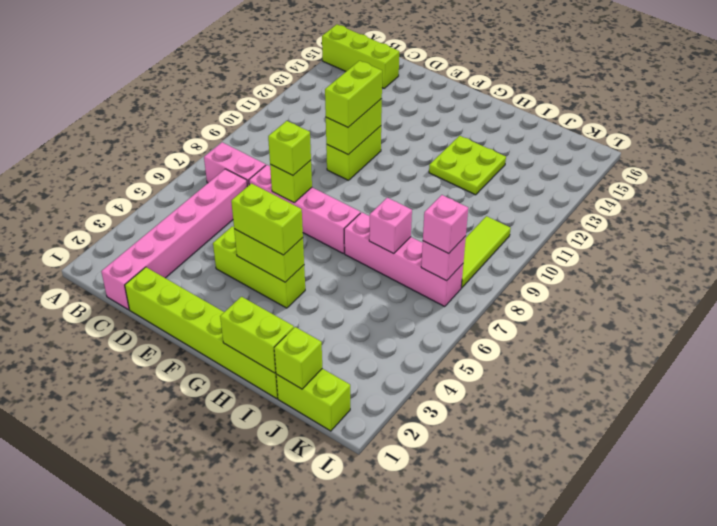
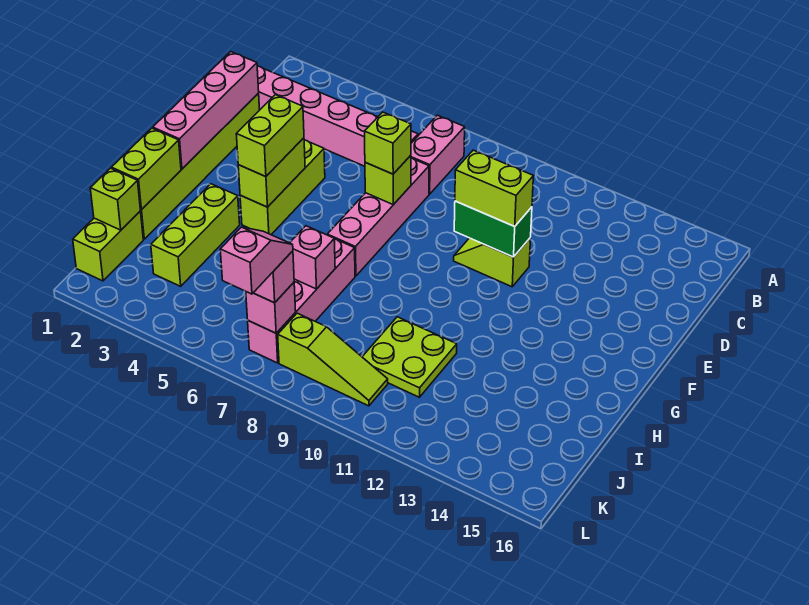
lime 1x3 brick [322,24,399,88] -> lime 1x3 brick moved to [151,184,240,286]
none -> pink 1x4 brick [153,52,259,169]
lime 1x2 brick [326,126,381,180] -> lime 1x2 slope [454,238,531,287]
lime 1x2 brick [326,99,382,155] -> green 1x2 brick [454,201,532,257]
lime 2x2 plate [429,136,506,195] -> lime 2x2 plate moved to [362,317,457,397]
none -> pink 1x2 slope [220,227,293,294]
lime 1x3 tile [461,216,511,288] -> lime 1x3 slope [278,313,388,406]

